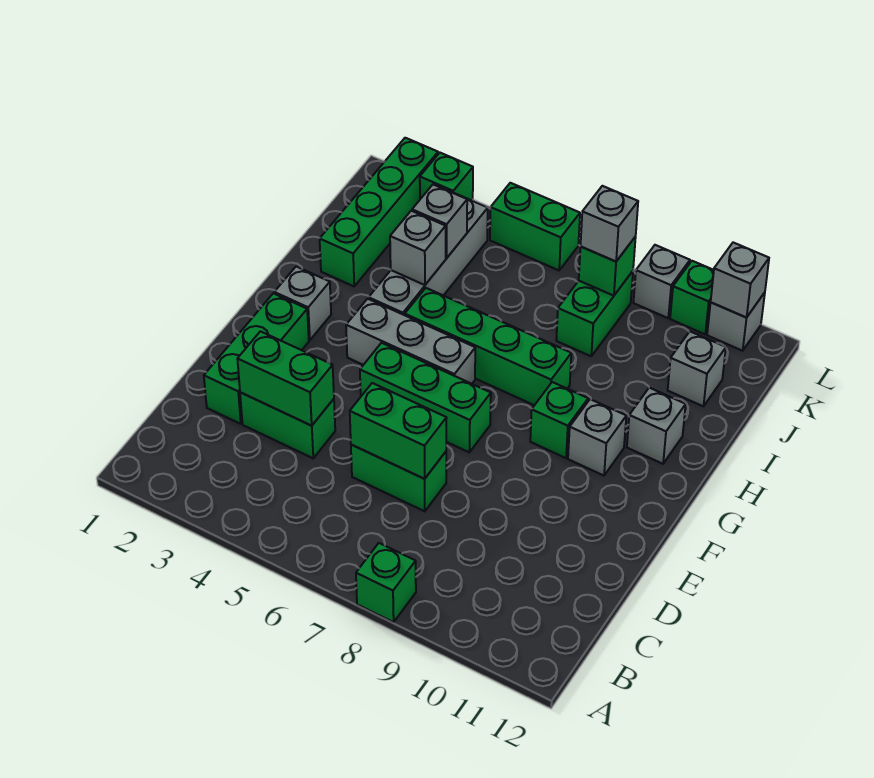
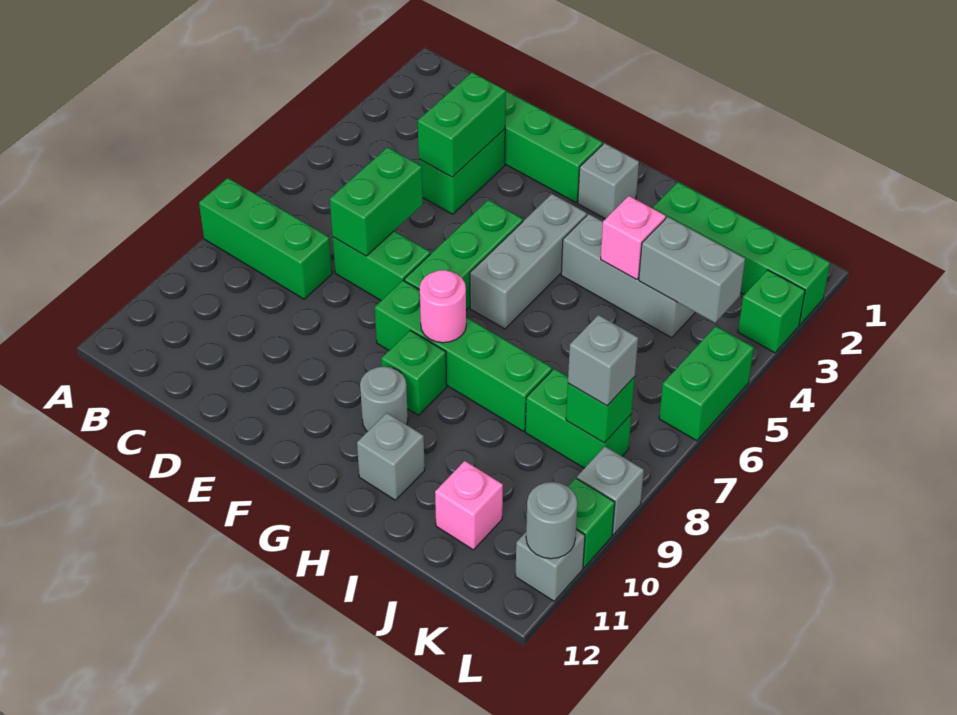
green 1x1 brick [356,543,416,622] -> green 1x3 brick [199,178,332,299]
green 1x2 brick [351,445,446,511] -> green 1x2 brick turned to [333,231,430,300]
none -> pink 1x1 round brick [420,270,466,343]
grey 1x1 brick [568,399,626,476] -> grey 1x1 round brick [360,367,408,432]
grey 1x4 brick [369,193,488,315] -> grey 1x3 brick [561,214,695,338]
green 1x4 brick [405,288,571,405] -> green 1x4 brick turned to [375,281,552,431]
grey 1x1 brick [390,211,446,285] -> pink 1x1 brick [601,196,666,279]
grey 1x1 brick [412,185,467,258] -> grey 1x2 brick [639,217,745,323]
grey 1x1 brick [668,332,726,406] -> pink 1x1 brick [435,461,503,550]
grey 1x1 brick [711,243,769,318] -> grey 1x1 round brick [526,482,577,559]

